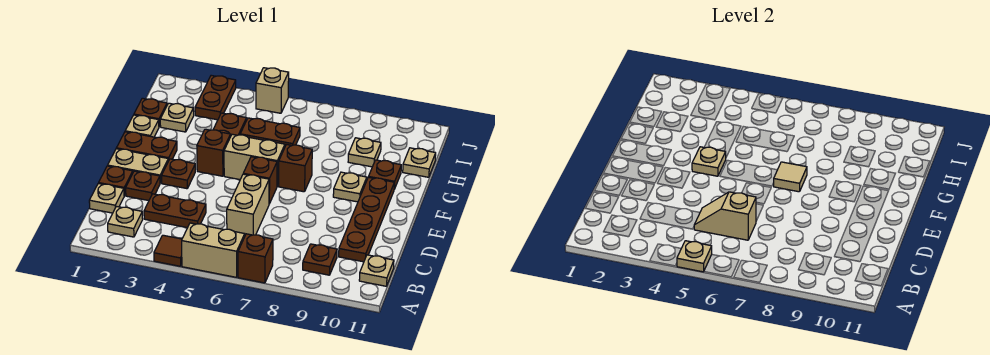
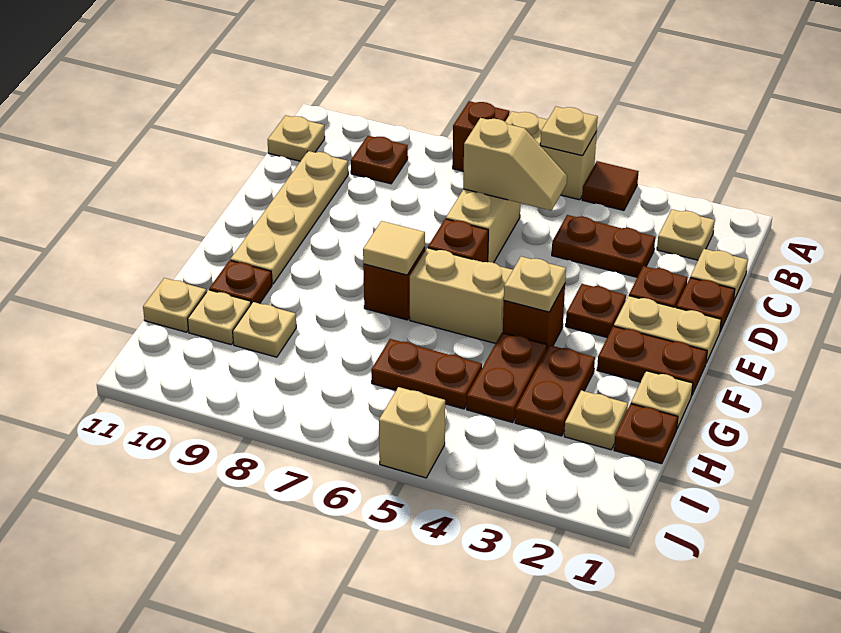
brown 1x4 plate [339,177,394,262] -> tan 1x4 plate [230,151,348,284]
tan 1x1 plate [333,172,367,202] -> tan 1x1 plate moved to [188,290,251,345]
brown 1x2 plate [195,75,236,120] -> brown 1x2 plate moved to [515,345,595,436]

